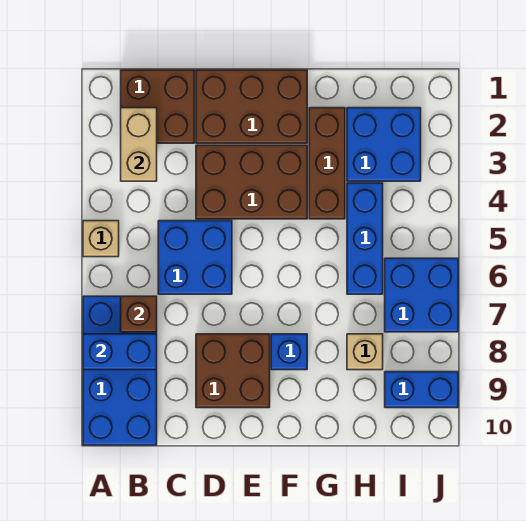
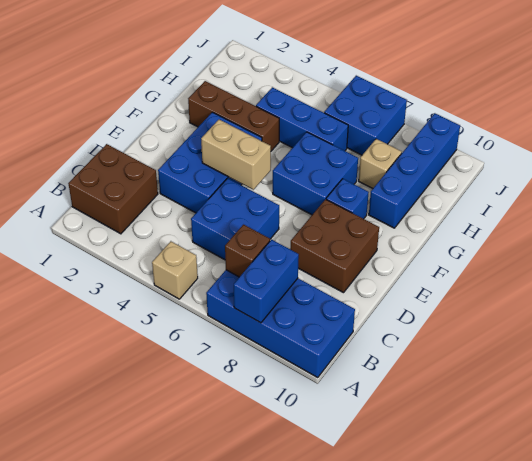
tan 1x2 brick [121,108,157,181] -> tan 1x2 brick moved to [201,120,271,190]
brown 2x3 brick [196,70,307,143] -> none
brown 2x3 brick [196,145,307,219] -> blue 2x3 brick [158,112,262,213]
blue 2x2 brick [347,108,421,181] -> blue 2x2 brick moved to [273,132,358,215]
blue 1x2 brick [385,372,458,408] -> blue 1x4 brick [369,113,460,228]

